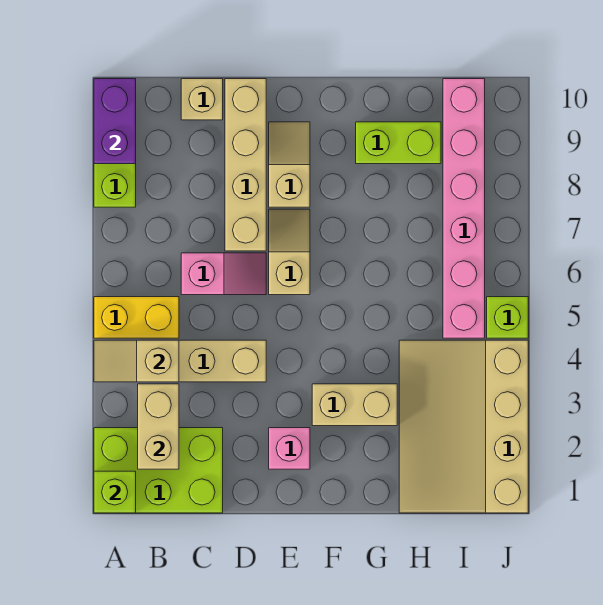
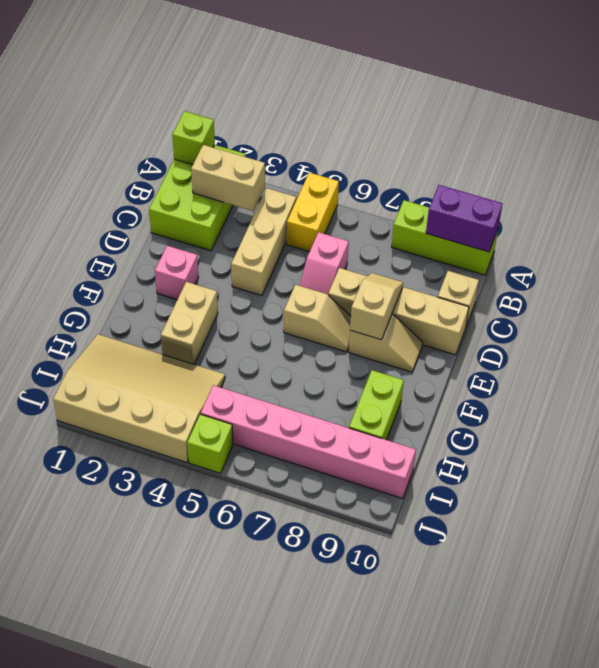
tan 1x2 slope [94,340,179,382] -> tan 1x2 slope moved to [350,273,403,340]

